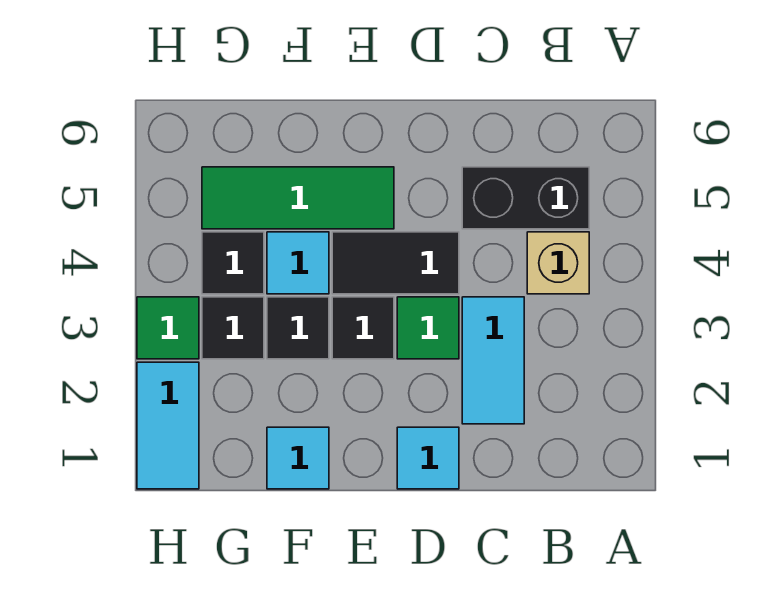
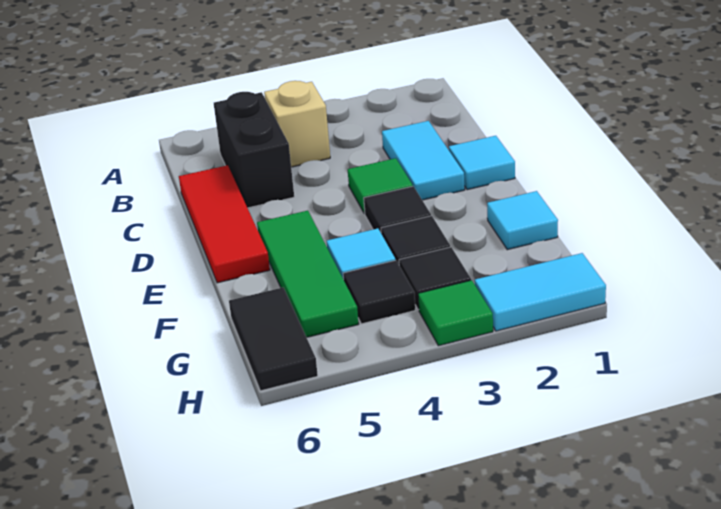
cyan 1x2 tile [462,297,524,424] -> cyan 1x2 tile turned to [382,121,465,200]
none -> red 1x3 tile [179,165,270,283]
black 1x2 tile [332,232,459,294] -> black 1x2 tile moved to [229,287,318,391]

